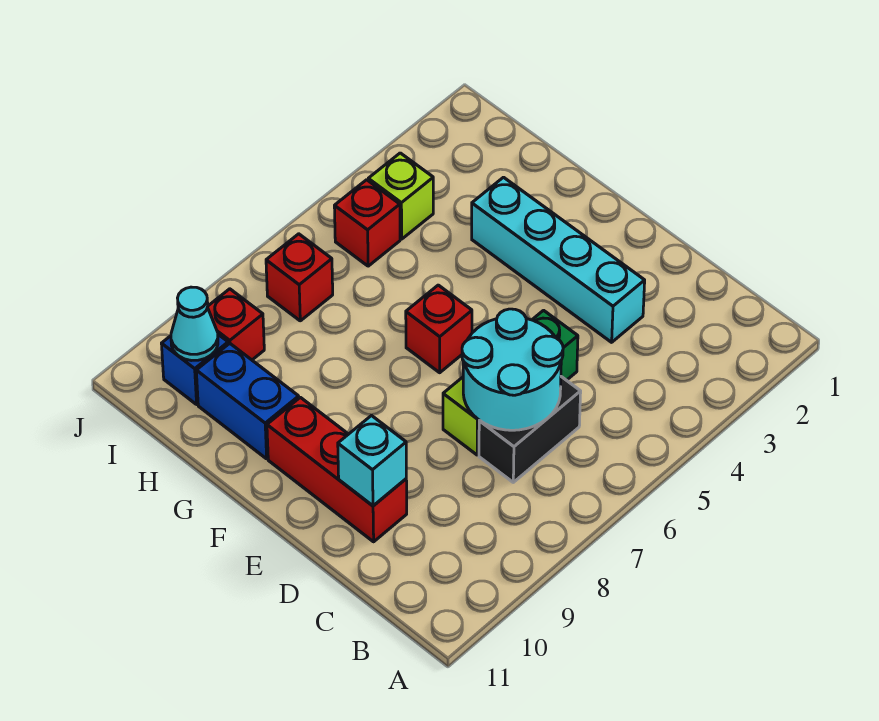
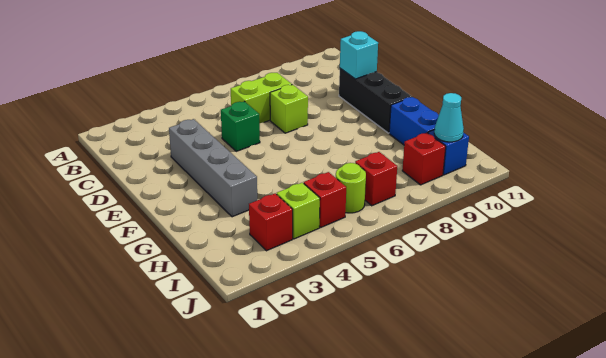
black 1x2 brick [479,377,581,482] -> lime 1x2 brick [231,73,292,124]
cyan 2x2 round brick [462,309,563,430] -> none
cyan 1x4 brick [472,177,645,342] -> grey 1x4 brick [169,119,257,217]
red 1x3 brick [267,397,407,542] -> black 1x3 brick [339,68,412,133]
red 1x1 brick [406,285,472,373] -> red 1x1 brick moved to [249,193,293,251]
none -> lime 1x1 round brick [336,163,366,213]

